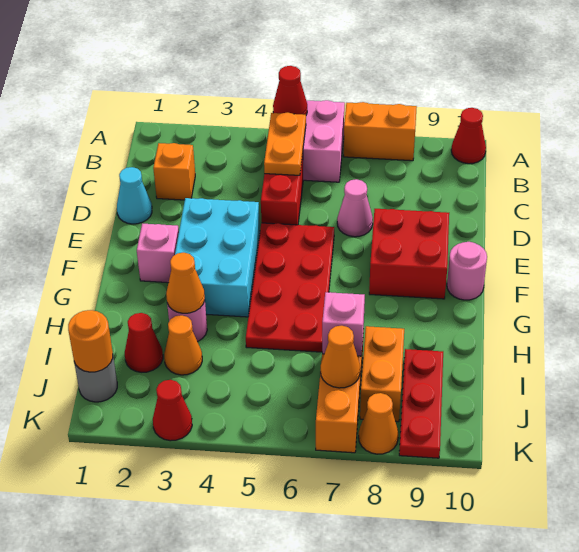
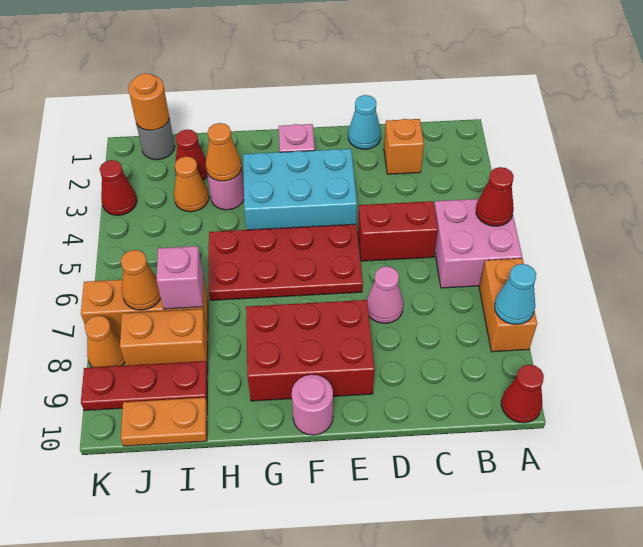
none -> cyan 1x1 cone [495,264,536,325]
orange 1x2 plate [264,113,306,175] -> orange 1x2 plate moved to [121,398,207,446]
red 2x2 brick [369,209,449,299] -> red 2x3 brick [246,300,375,401]

